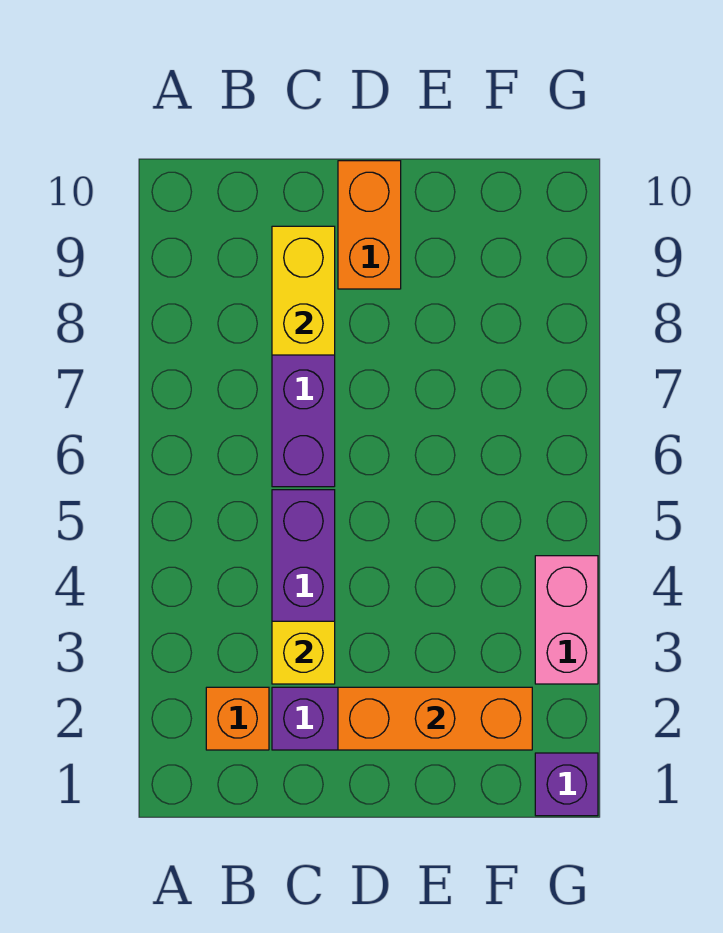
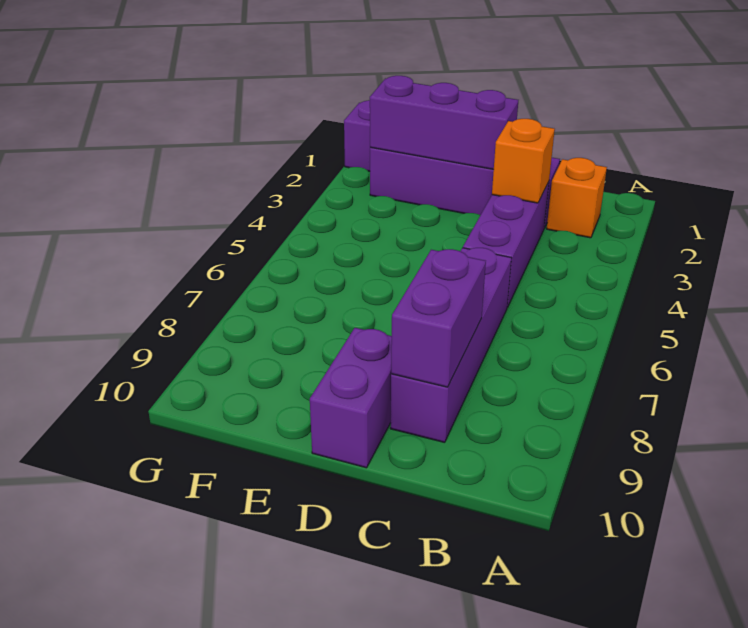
yellow 1x1 brick [272,621,335,684] -> orange 1x1 brick [492,119,555,203]
yellow 1x2 brick [272,226,335,355] -> purple 1x2 brick [391,249,486,387]
orange 1x3 brick [338,687,532,750] -> purple 1x3 brick [370,76,518,169]
orange 1x2 brick [338,161,401,289] -> purple 1x2 brick [310,328,392,468]
pink 1x2 brick [535,556,598,684] -> none

